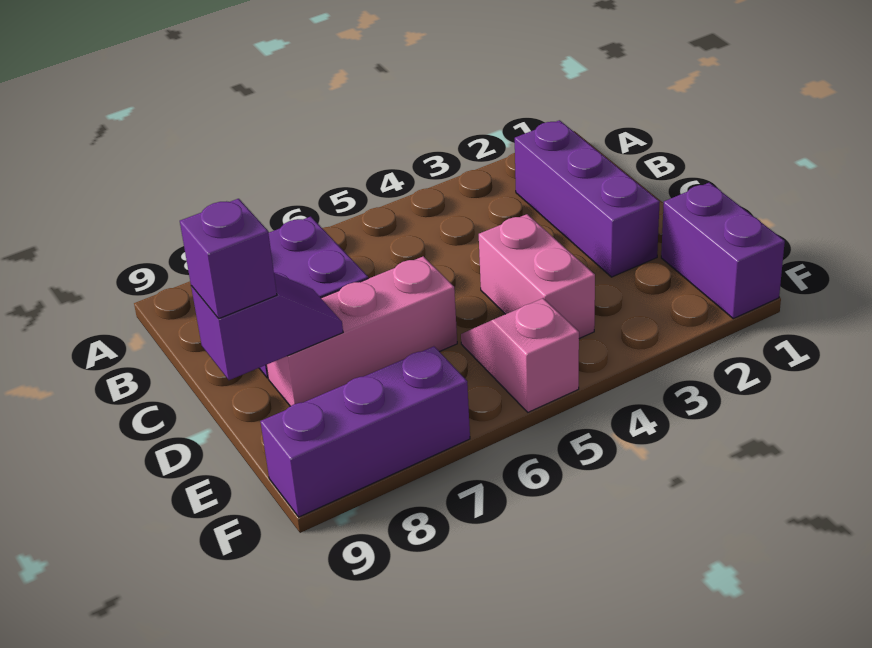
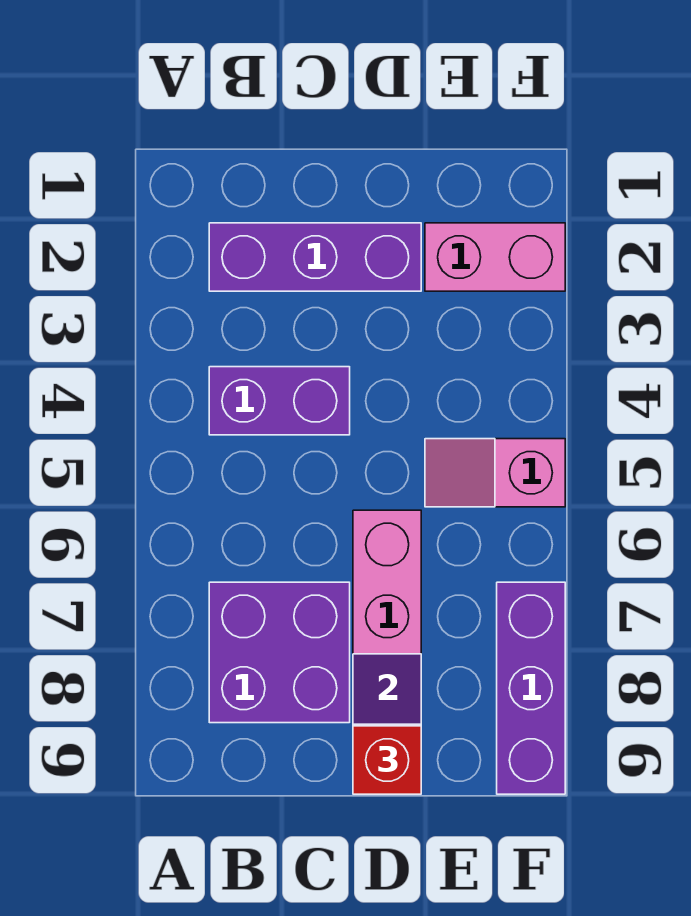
pink 1x2 brick [479,214,595,338] -> pink 1x2 brick moved to [425,223,565,291]
purple 1x1 brick [180,199,277,318] -> red 1x1 brick [353,726,421,794]
purple 1x2 brick [661,183,785,319] -> purple 1x2 brick moved to [209,367,350,435]

